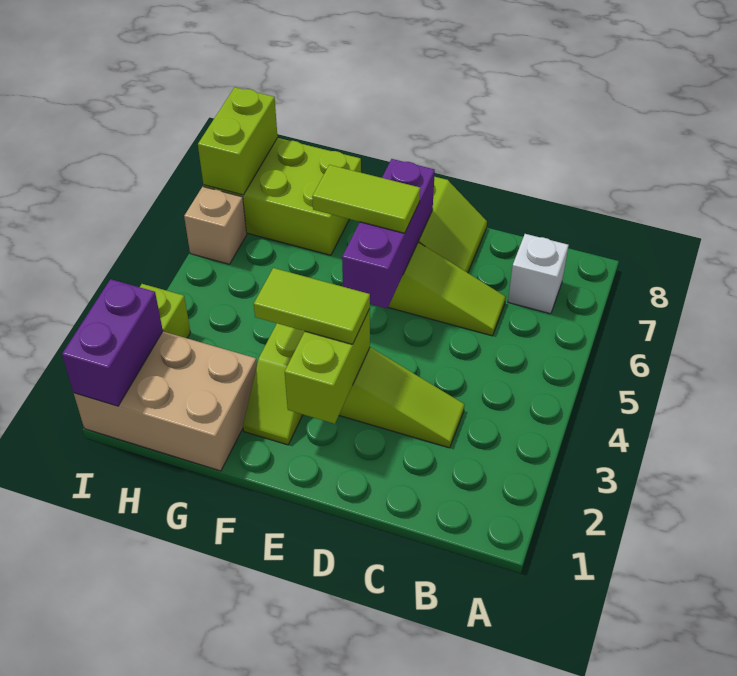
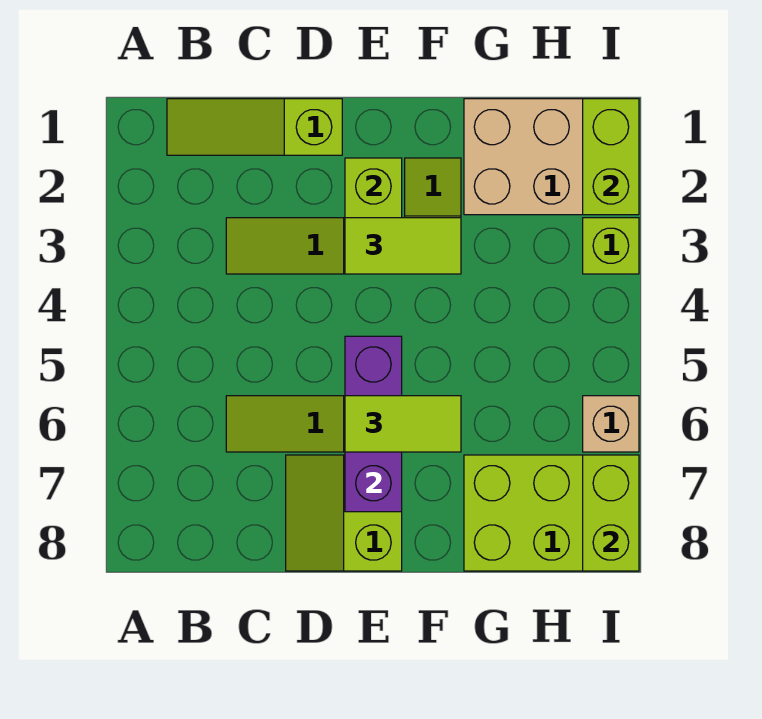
none -> lime 1x3 slope [167,99,342,155]
white 1x1 brick [508,234,569,314] -> none
purple 1x2 brick [62,279,163,406] -> lime 1x2 brick [583,99,639,215]

